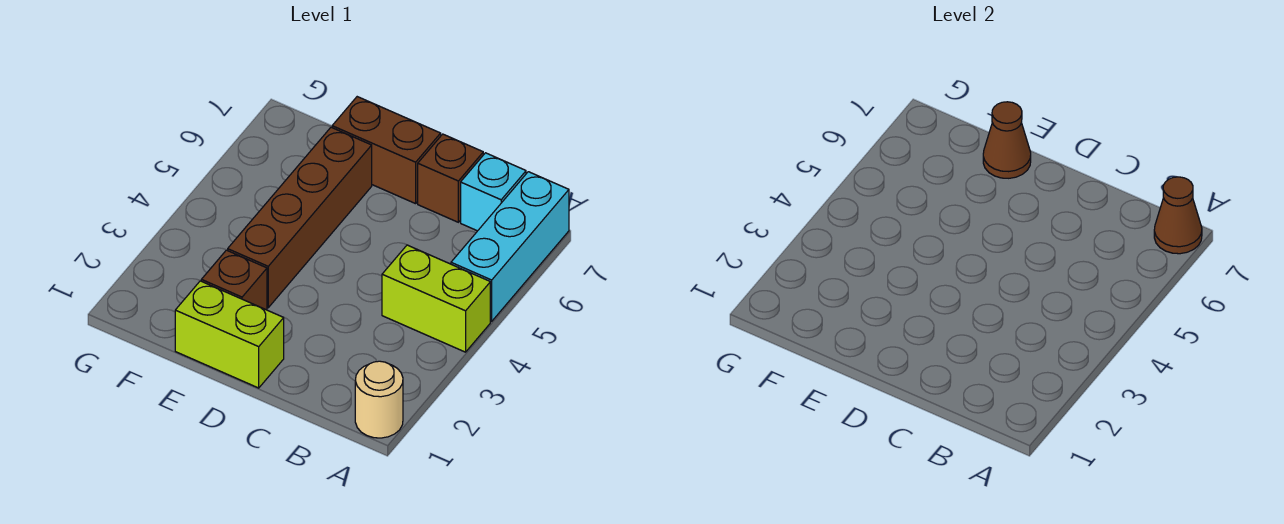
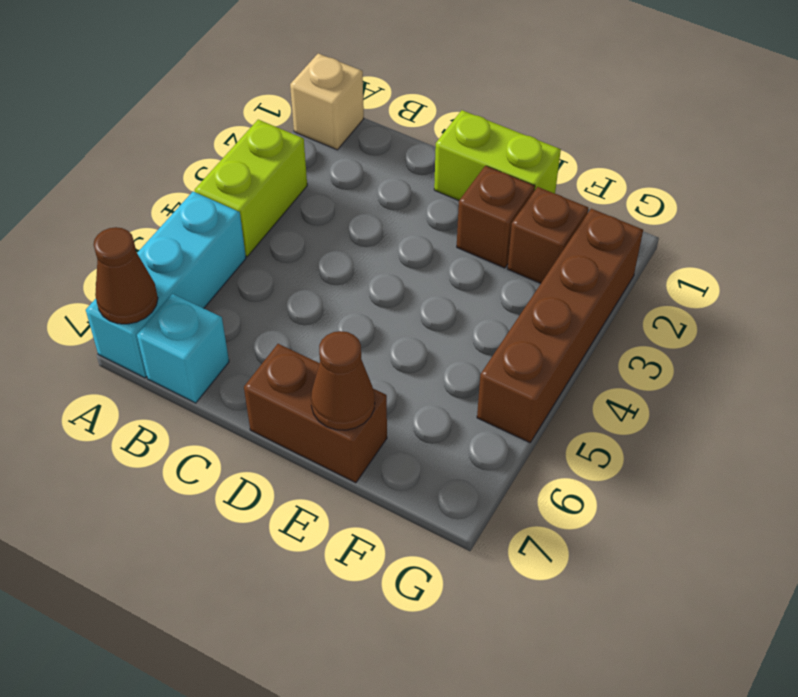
tan 1x1 round brick [355,361,403,438] -> tan 1x1 brick [290,53,364,150]
lime 1x2 brick [382,245,490,352] -> lime 1x2 brick turned to [195,120,307,256]
brown 1x1 brick [418,134,483,222] -> brown 1x1 brick moved to [508,187,588,283]
brown 1x4 brick [228,127,372,308] -> brown 1x4 brick moved to [477,209,643,443]

